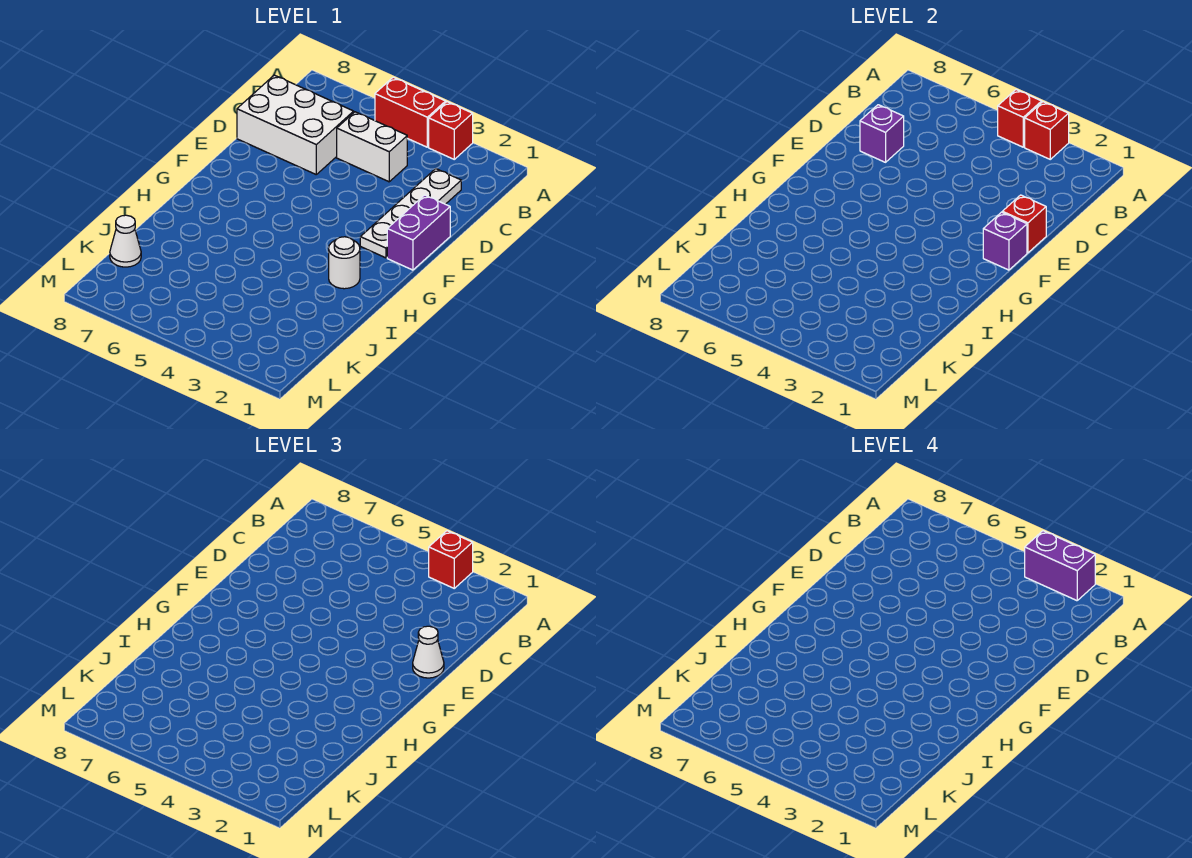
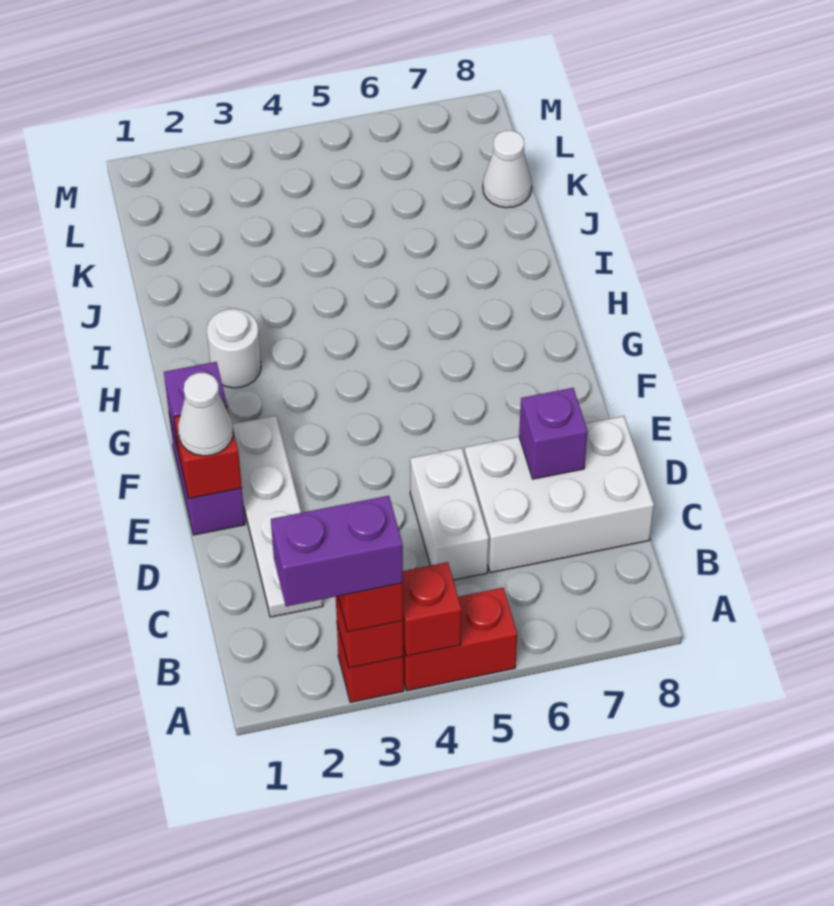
white 1x2 brick [337,112,407,182] -> white 1x2 brick turned to [410,448,489,580]

